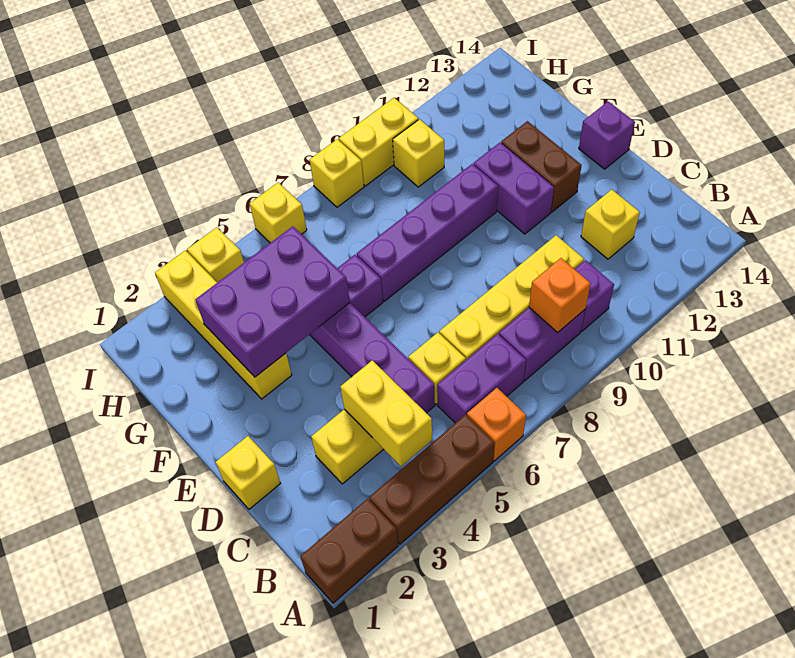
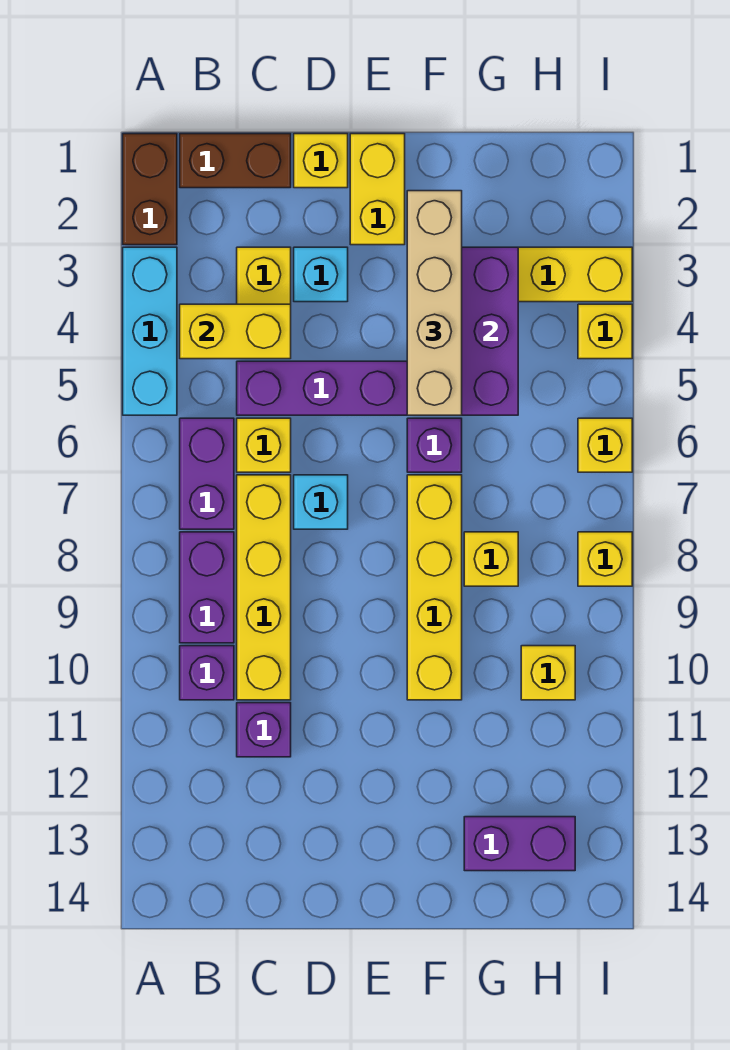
brown 1x3 brick [369,414,495,544] -> cyan 1x3 brick [123,247,177,415]
orange 1x1 brick [467,388,526,461] -> none
orange 1x1 brick [529,258,591,333] -> none
yellow 1x1 brick [581,190,640,259] -> yellow 1x1 brick moved to [464,532,518,586]
none -> cyan 1x1 brick [294,247,348,302]
none -> cyan 1x1 brick [294,475,348,529]
purple 1x2 brick [474,143,554,234] -> purple 1x2 brick moved to [464,817,575,871]
brown 1x2 brick [501,121,582,212] -> brown 1x2 brick moved to [180,134,291,188]
purple 1x1 brick [579,101,635,169] -> purple 1x1 brick moved to [237,703,291,757]
none -> tan 1x4 brick [407,191,462,415]
purple 1x4 brick [357,164,498,301] -> yellow 1x4 brick [407,475,462,700]
yellow 1x2 brick [339,98,418,186] -> yellow 1x2 brick moved to [350,134,405,245]

